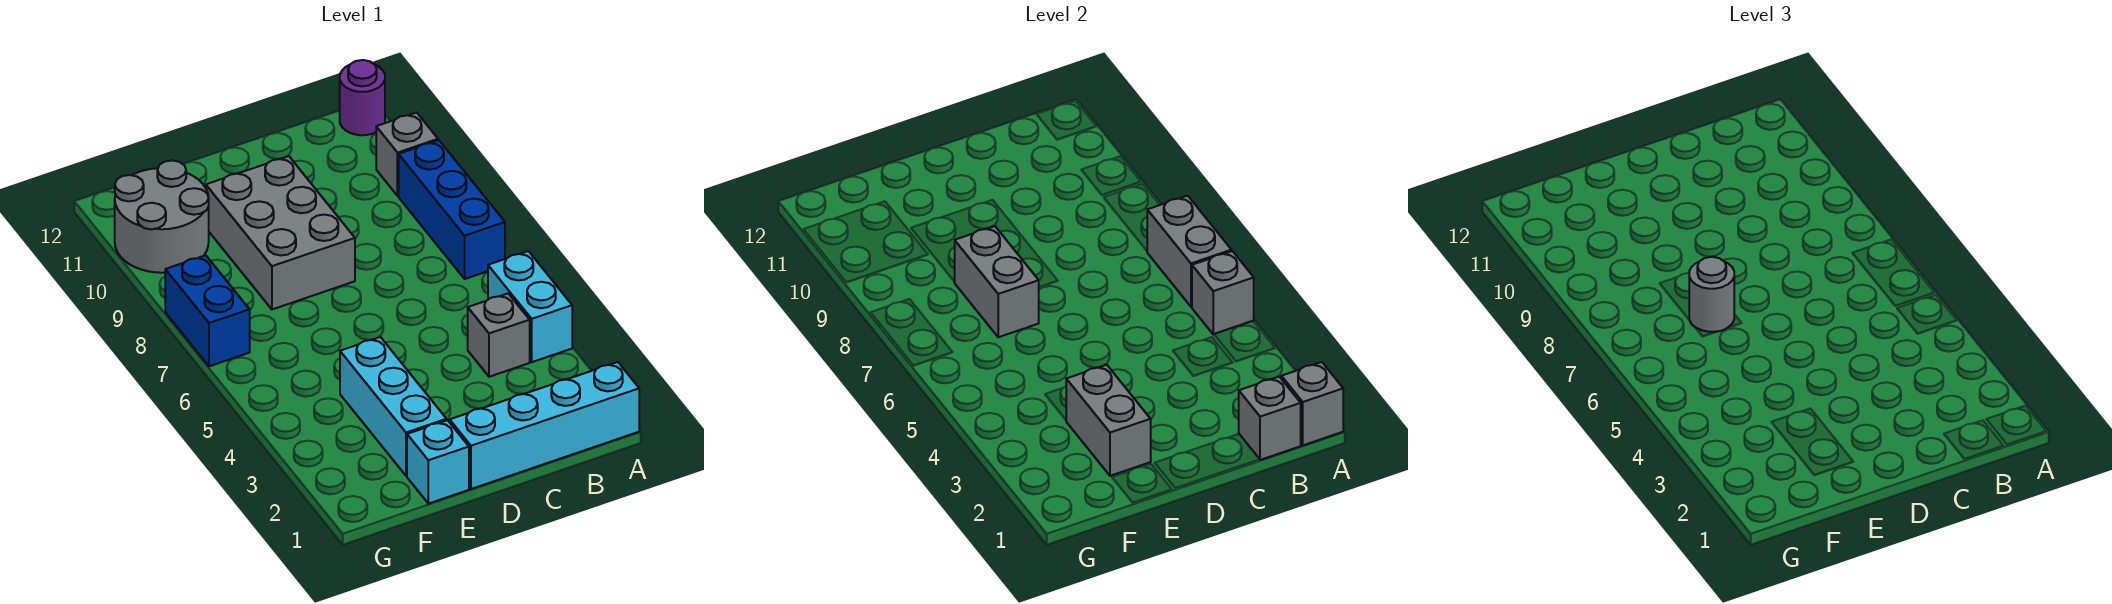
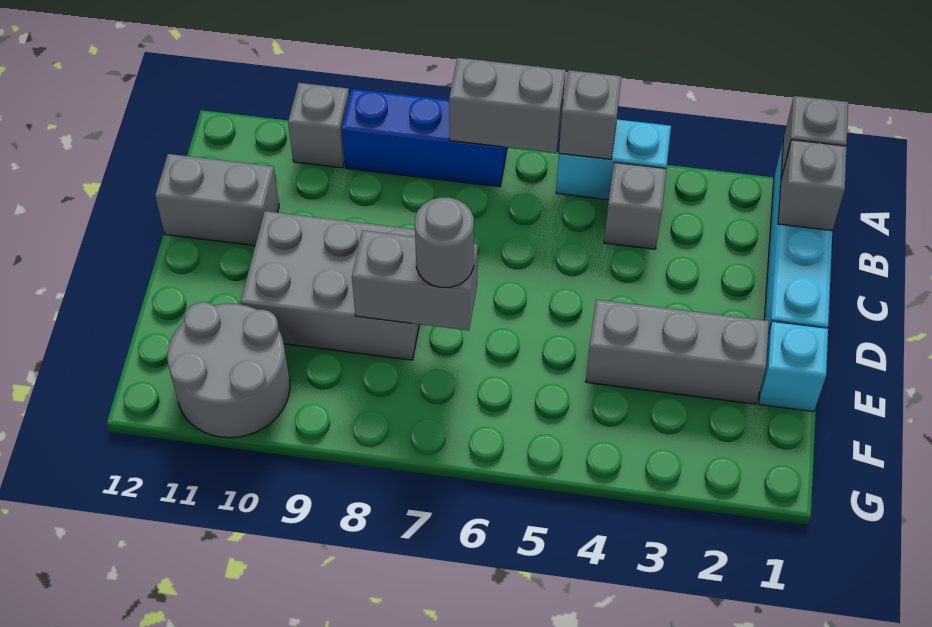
purple 1x1 round brick [340,60,385,135] -> none
cyan 1x3 brick [340,337,447,476] -> grey 1x3 brick [586,300,769,404]
grey 1x2 brick [1066,365,1151,476] -> grey 1x2 brick moved to [155,154,279,246]
blue 1x2 brick [165,255,250,366] -> none

